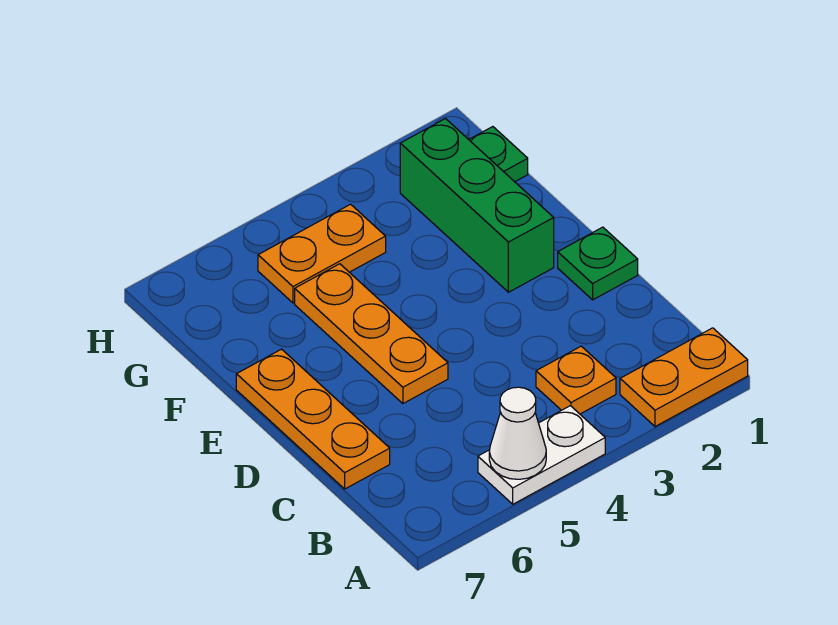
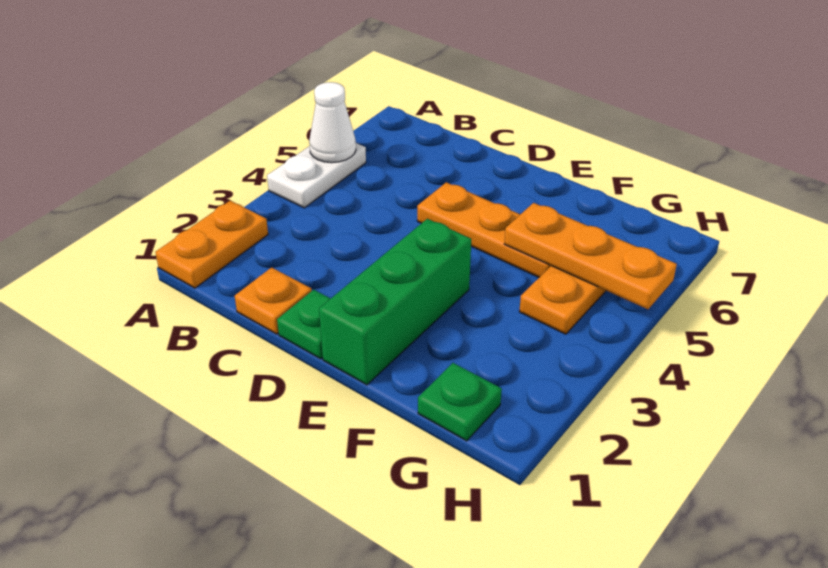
orange 1x1 plate [536,346,616,414] -> orange 1x1 plate moved to [235,268,312,334]
orange 1x3 plate [236,349,390,489] -> orange 1x3 plate moved to [504,203,677,309]
green 1x3 brick [400,119,554,292] -> green 1x3 brick turned to [319,219,471,385]

